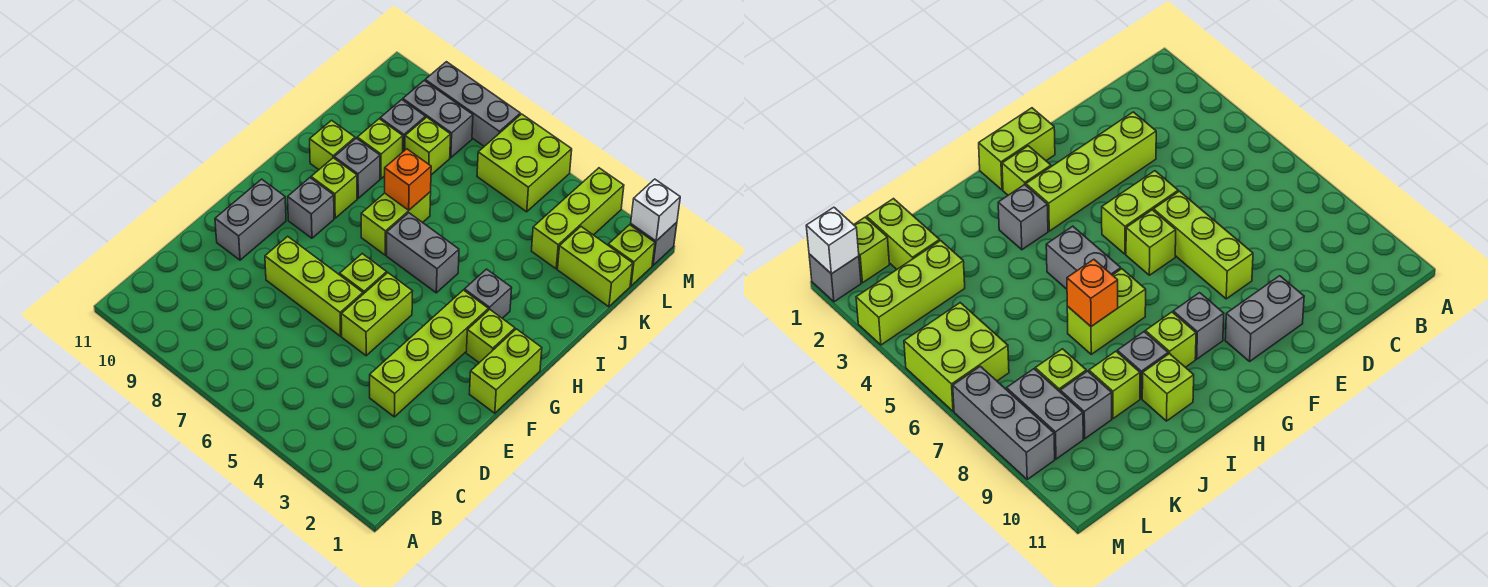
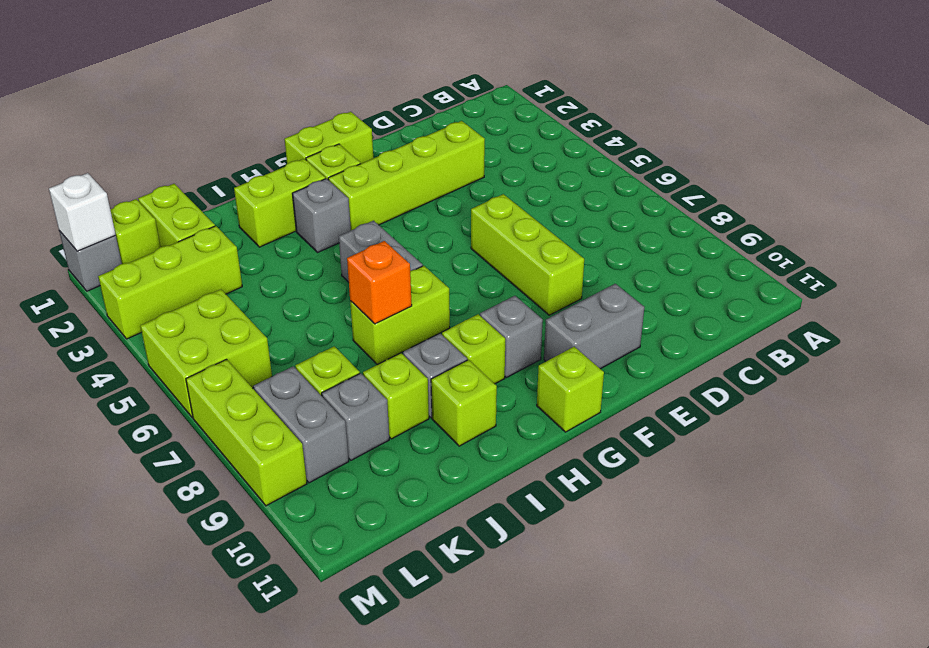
lime 1x2 brick [341,273,413,356] -> lime 1x2 brick moved to [234,159,326,247]
lime 1x1 brick [340,254,387,294] -> lime 1x1 brick moved to [537,347,604,432]
grey 1x3 brick [425,62,520,146] -> lime 1x3 brick [186,360,307,506]

